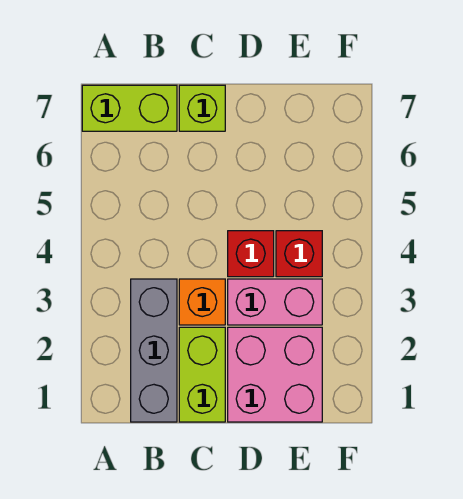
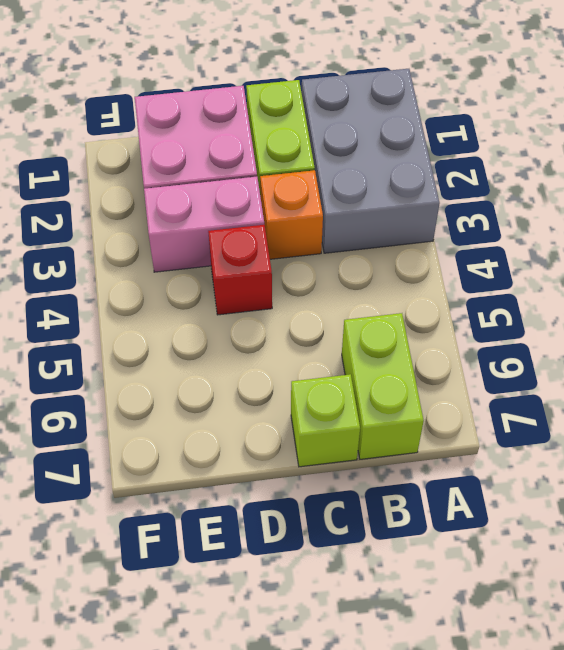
lime 1x2 brick [82,85,177,131] -> lime 1x2 brick turned to [342,313,424,459]
grey 1x3 brick [131,279,177,422] -> grey 2x3 brick [302,69,440,253]
red 1x1 brick [276,231,322,277] -> none

